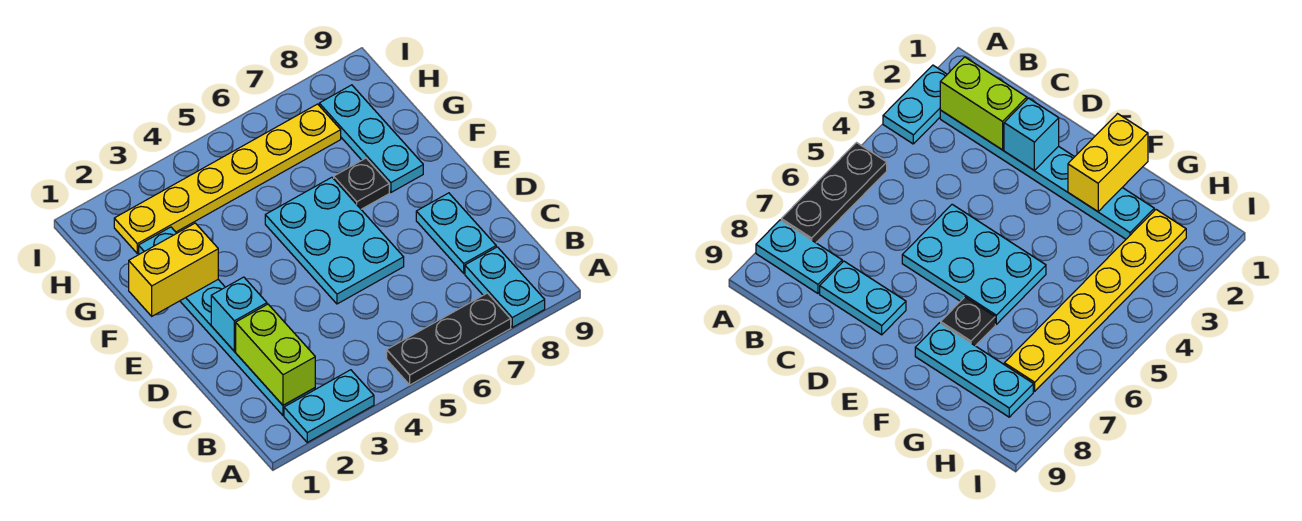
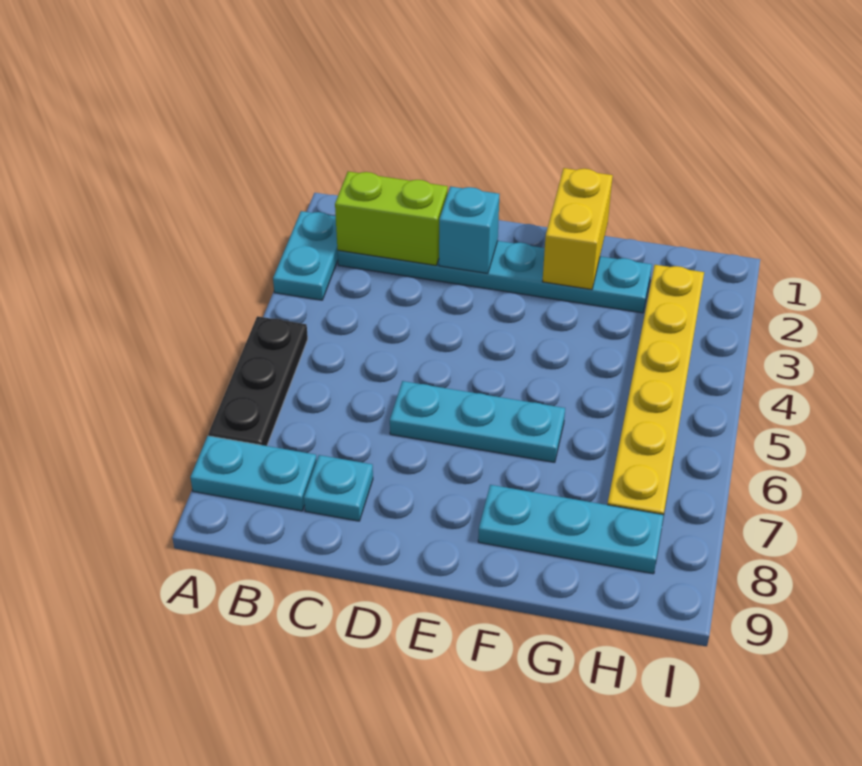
cyan 1x2 plate [416,193,496,273] -> cyan 1x1 plate [304,455,373,521]
cyan 2x3 plate [265,177,404,304] -> cyan 1x3 plate [390,381,565,462]
black 1x1 plate [334,158,389,209] -> none

